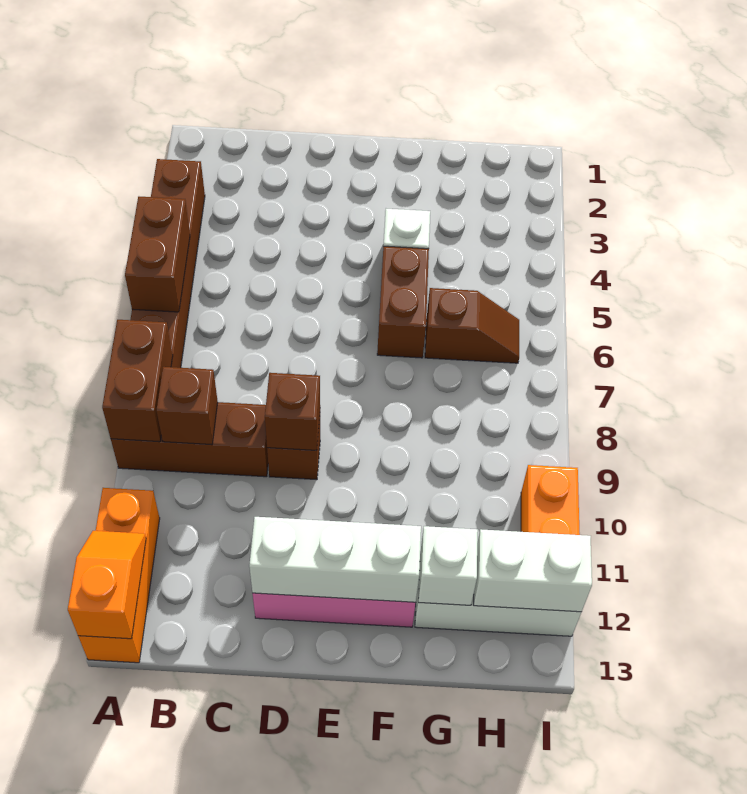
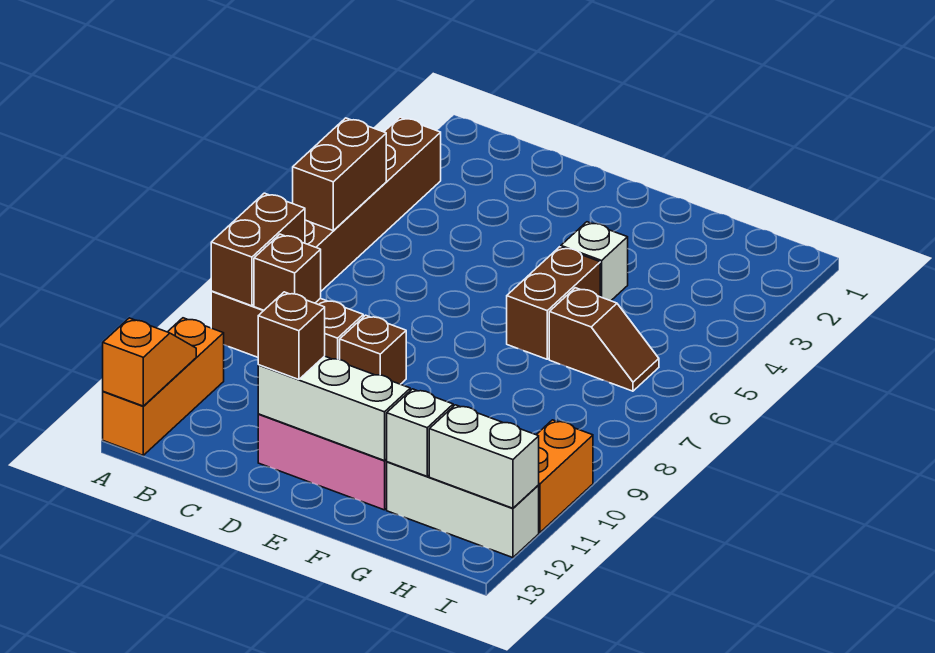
brown 1x1 brick [265,373,320,450] -> brown 1x1 brick moved to [258,292,325,379]

